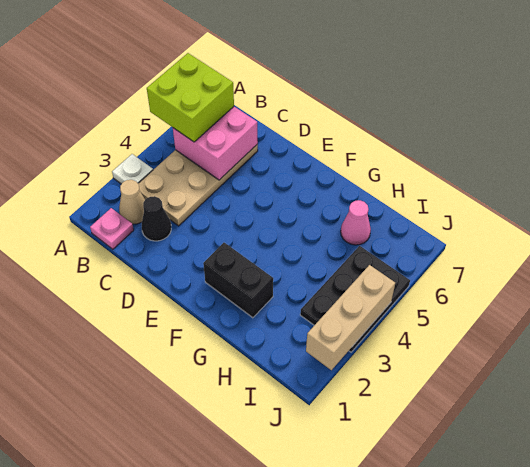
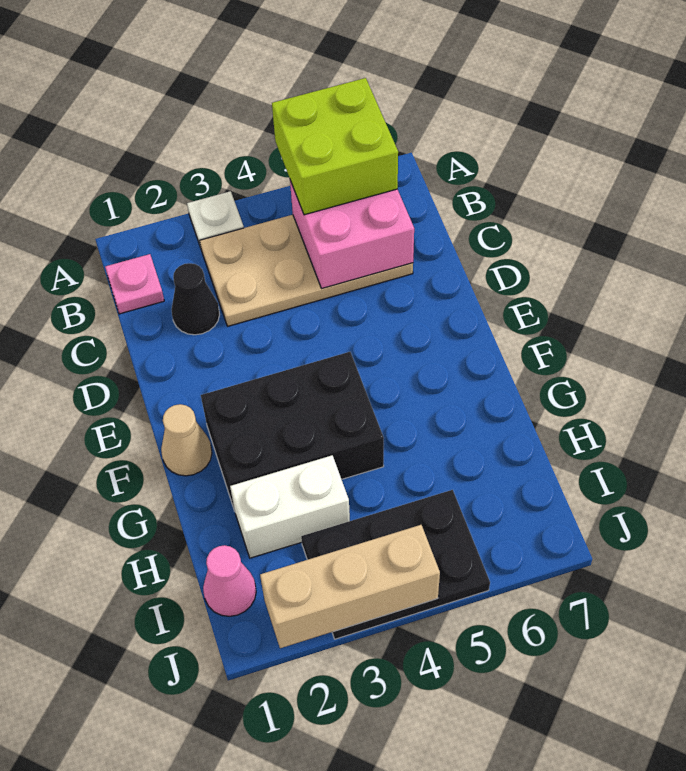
tan 1x1 cone [119,180,145,224] -> tan 1x1 cone moved to [161,404,212,476]
black 1x2 brick [203,243,273,318] -> black 2x3 brick [201,352,384,508]
none -> white 1x2 brick [230,455,350,558]
pink 1x1 cone [341,200,371,245] -> pink 1x1 cone moved to [203,545,256,616]

